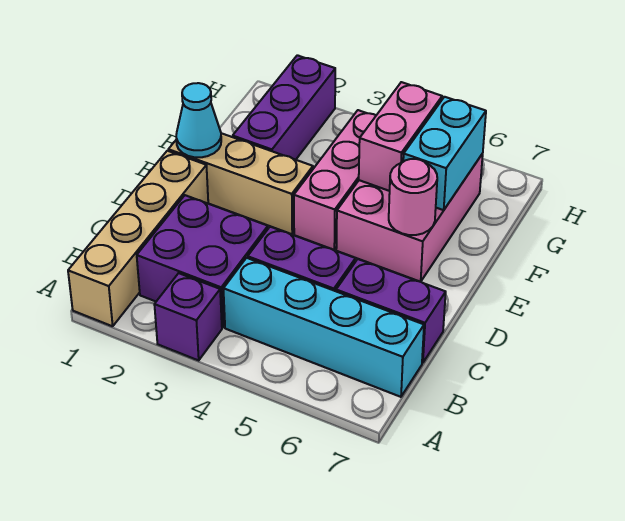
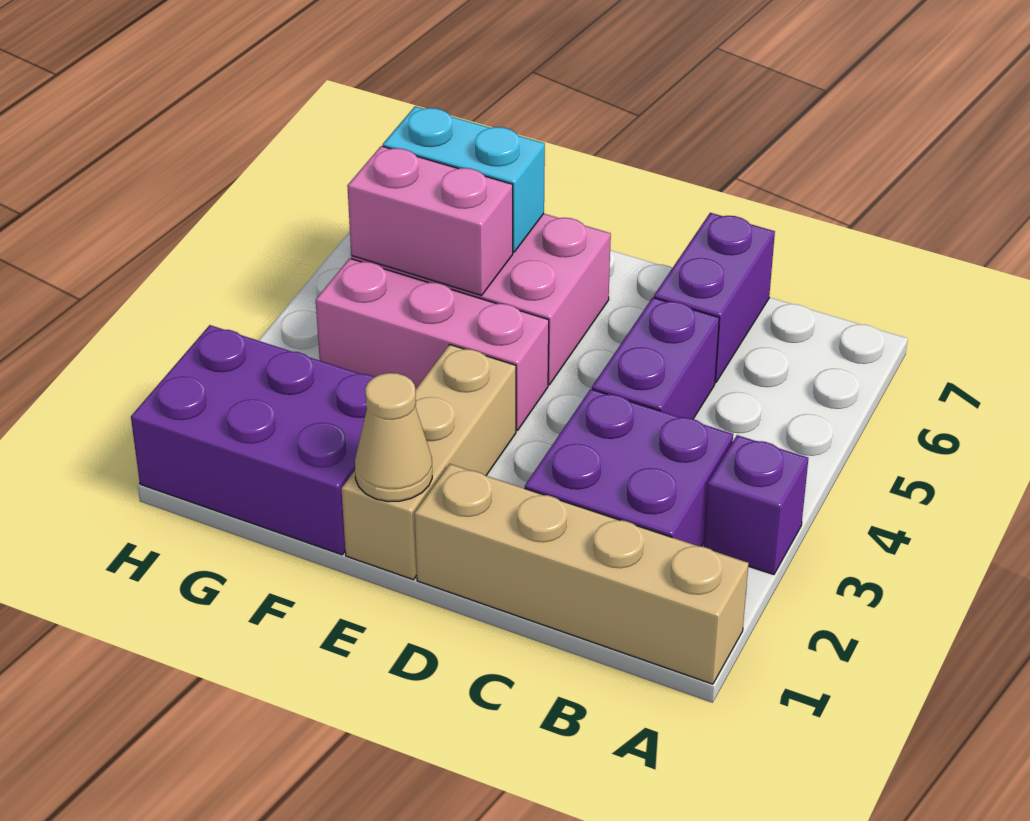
cyan 1x4 brick [223,258,424,397] -> none
cyan 1x1 cone [176,83,221,157] -> tan 1x1 cone [355,373,432,502]
pink 1x1 round brick [389,159,437,235] -> none
purple 1x3 brick [233,55,335,160] -> purple 2x3 brick [131,325,374,555]

